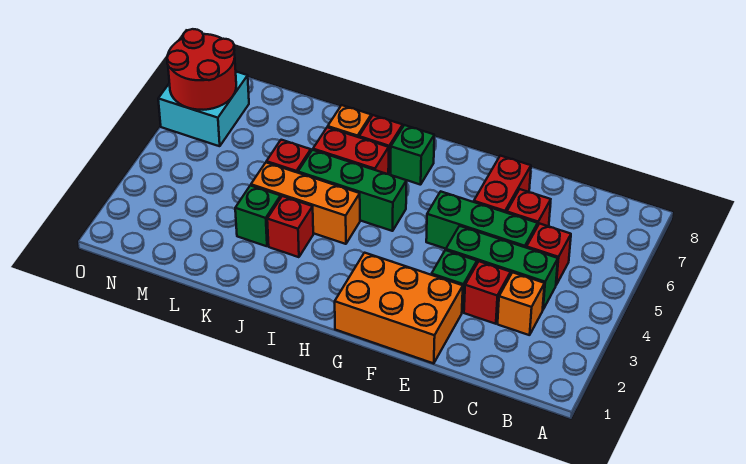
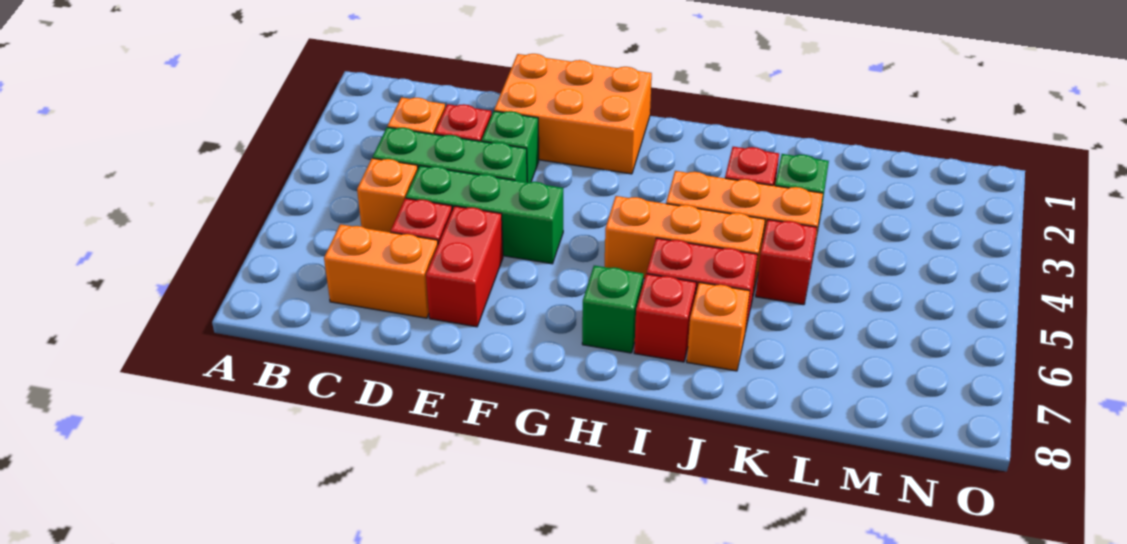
red 1x1 brick [526,224,571,285] -> orange 1x1 brick [357,158,418,232]
none -> orange 1x2 brick [324,224,438,318]
green 1x3 brick [298,150,406,231] -> orange 1x3 brick [605,196,765,294]
cyan 2x2 brick [158,72,249,146] -> none
red 2x2 round brick [167,29,236,110] -> none

